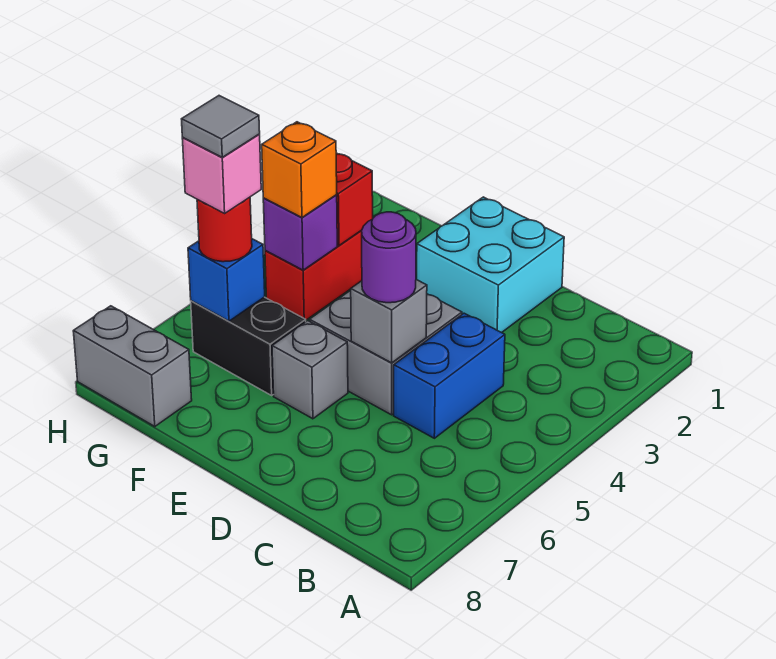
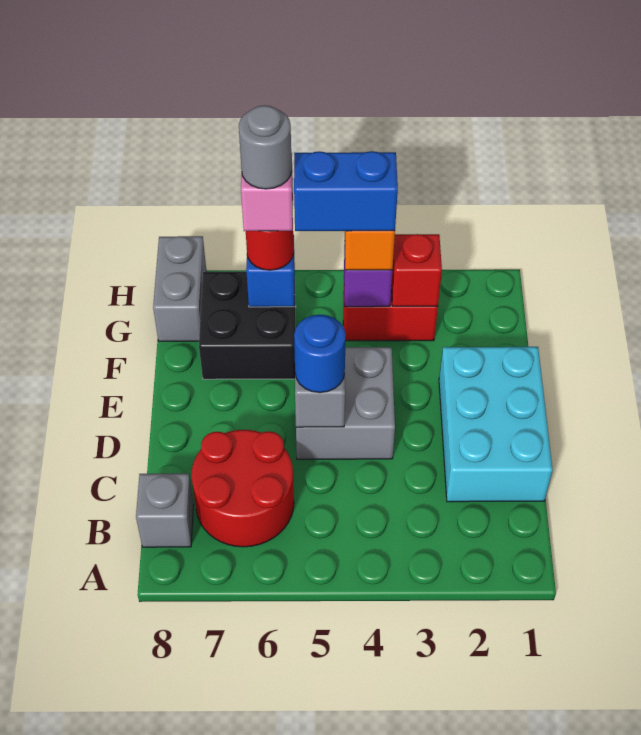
none -> red 2x2 round brick [192,430,294,547]
blue 1x2 brick [394,313,505,438] -> blue 1x2 brick moved to [294,151,398,231]
cyan 2x2 brick [417,197,564,333] -> cyan 2x3 brick [439,347,553,502]
purple 1x1 round brick [362,212,416,303] -> blue 1x1 round brick [294,315,346,393]
grey 1x1 brick [272,321,348,419] -> grey 1x1 brick moved to [136,474,194,547]
black 1x2 brick [191,297,306,395] -> black 2x2 brick [199,272,296,379]
grey 1x1 tile [182,96,260,157] -> grey 1x1 round brick [239,105,292,189]

